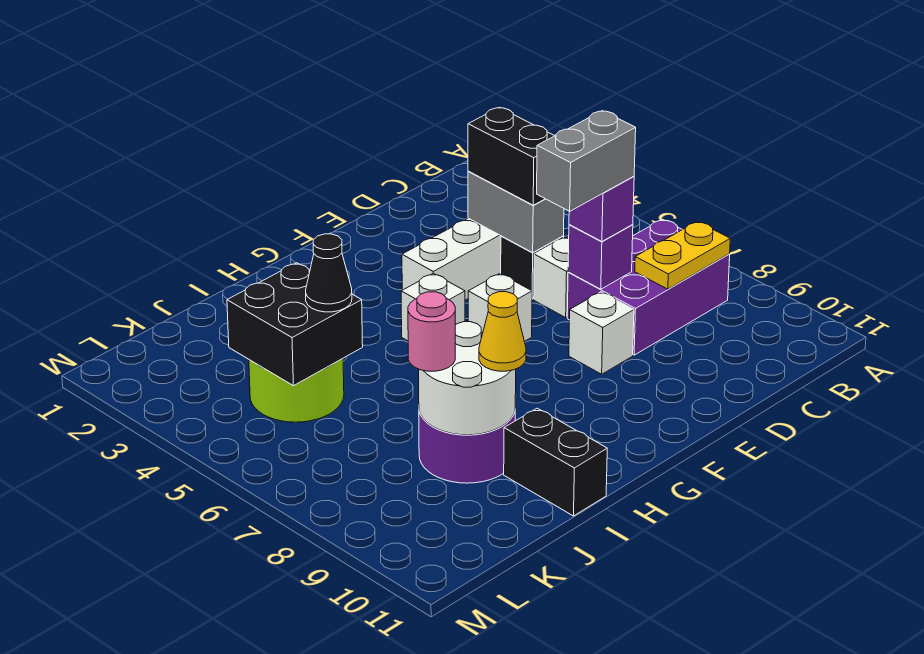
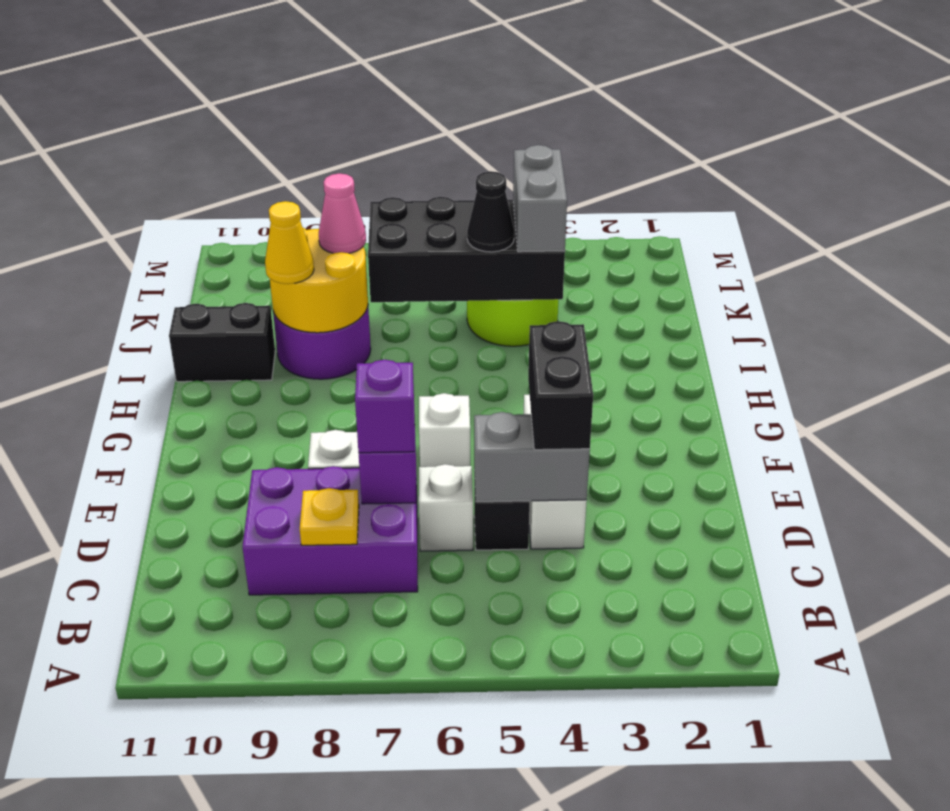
purple 2x3 brick [567,219,730,355] -> purple 2x3 brick turned to [243,466,418,595]
yellow 1x2 plate [635,221,730,289] -> yellow 1x1 plate [300,488,359,545]
black 1x2 brick [468,107,554,205] -> black 1x2 brick turned to [528,321,593,450]
grey 1x2 brick [537,111,636,211] -> grey 1x2 brick moved to [513,145,567,252]
white 1x1 brick [401,273,465,341] -> none
white 2x2 round brick [419,322,516,435] -> yellow 2x2 round brick [270,228,368,333]
black 2x2 brick [227,263,363,386] -> black 2x4 brick [368,197,565,302]
pink 1x1 round brick [408,292,455,371] -> pink 1x1 cone [319,173,366,253]

